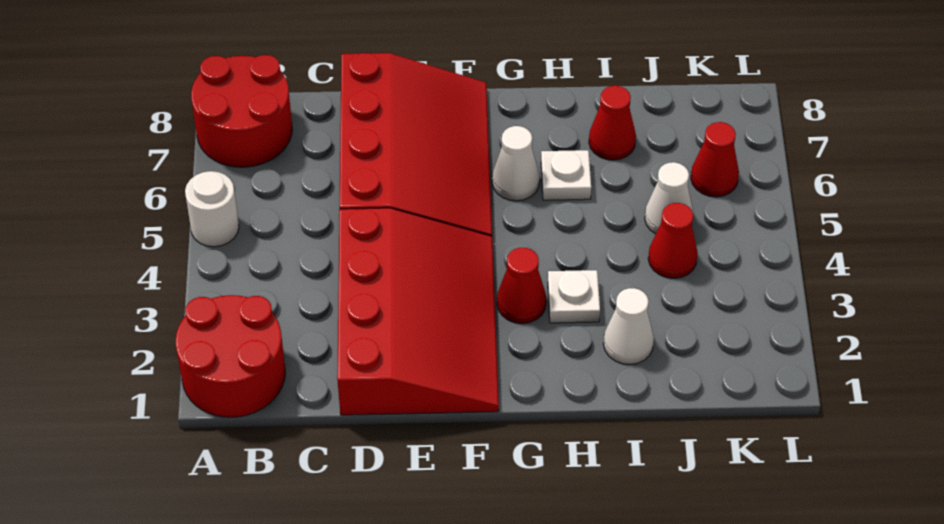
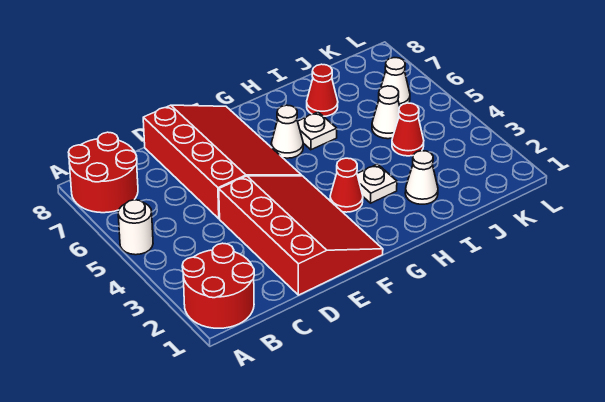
red 1x1 cone [691,122,739,197] -> white 1x1 cone [381,58,410,106]

